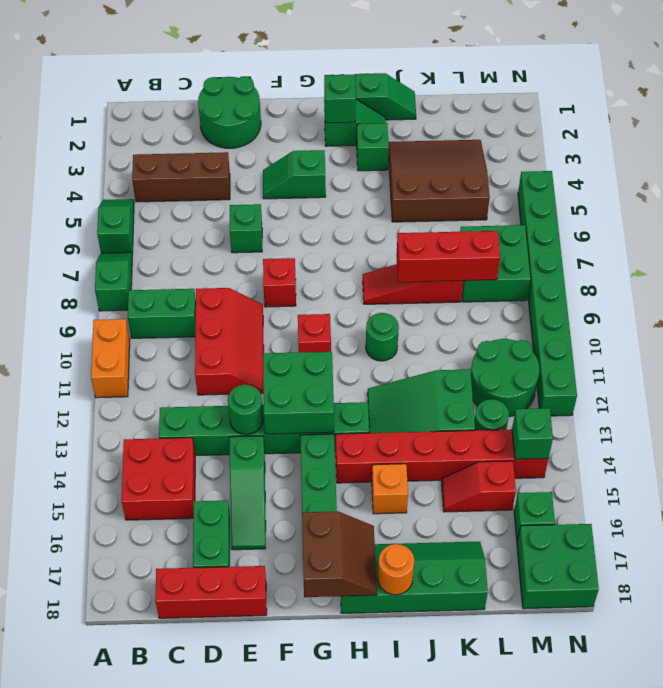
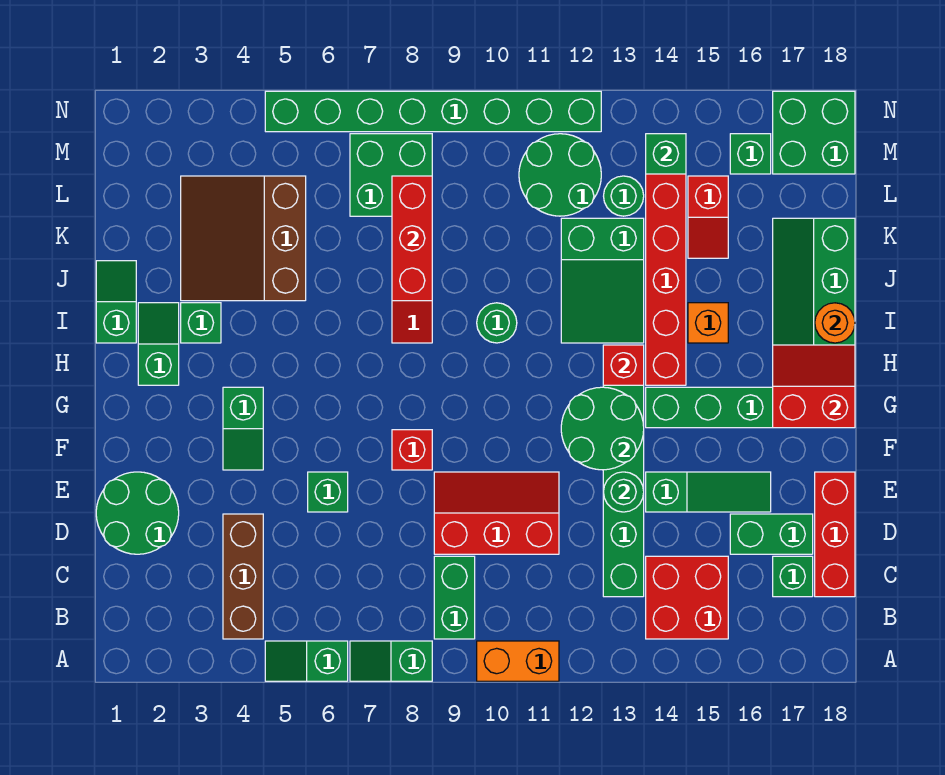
green 2x2 brick [263,352,334,434] -> green 2x2 round brick [561,387,644,470]
red 1x1 brick [298,314,331,353] -> red 1x1 brick moved to [603,345,644,385]
brown 2x2 slope [302,511,377,597] -> red 2x2 slope [773,345,855,428]
green 1x1 brick [324,74,356,123] -> green 1x1 brick moved to [773,556,813,597]

